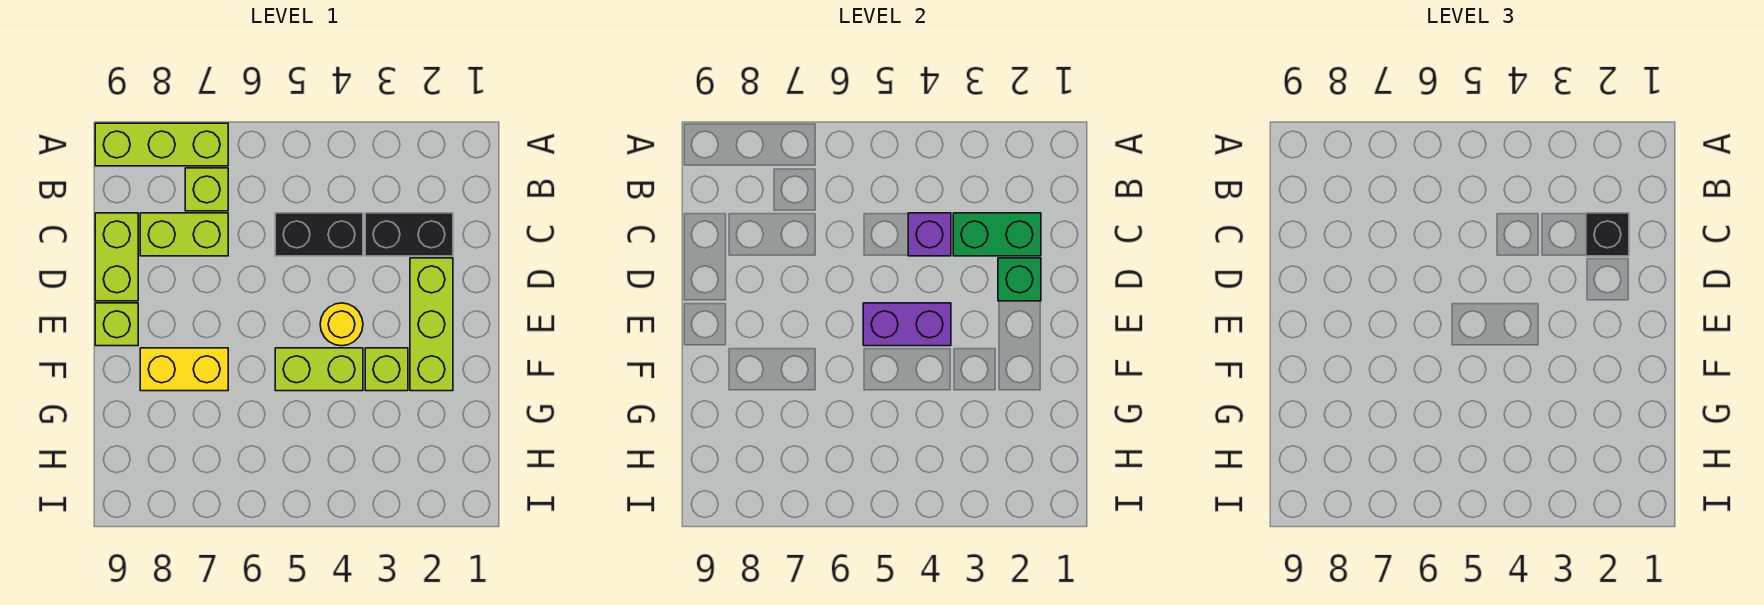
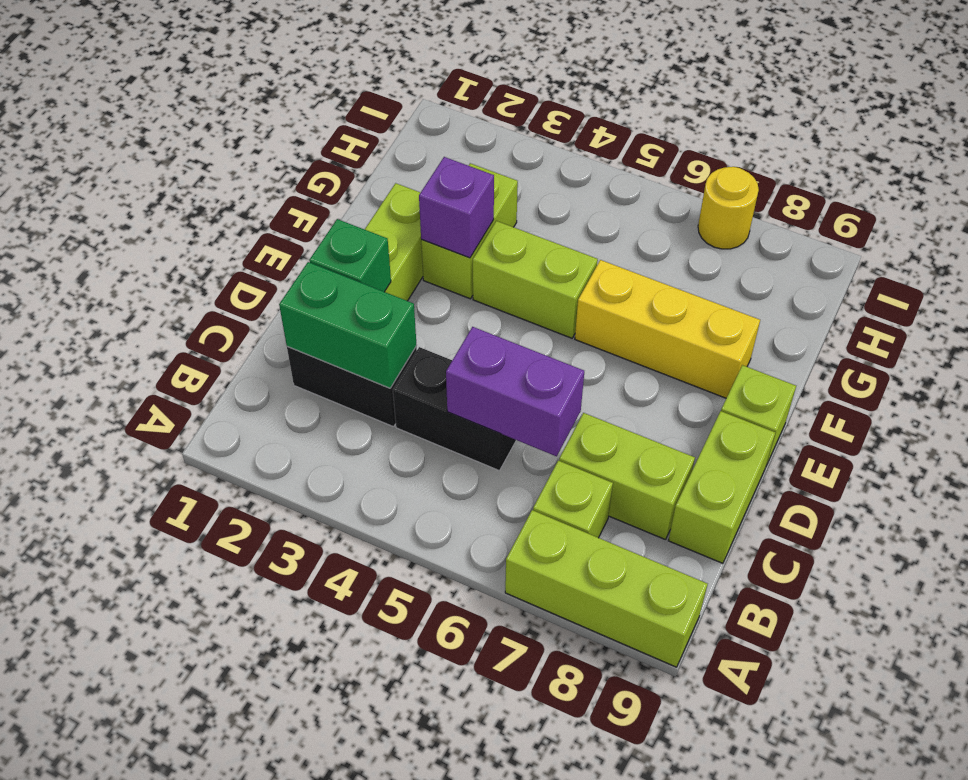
black 1x1 brick [1586,213,1629,256] -> none
purple 1x1 brick [908,213,951,256] -> purple 1x1 brick moved to [419,157,494,258]
yellow 1x1 round brick [320,303,363,346] -> yellow 1x1 round brick moved to [698,167,759,249]
purple 1x2 brick [863,303,951,346] -> purple 1x2 brick moved to [446,327,584,456]
lime 1x1 brick [365,348,408,391] -> lime 1x2 brick [421,163,518,299]
yellow 1x2 brick [140,348,228,391] -> yellow 1x3 brick [575,260,760,398]

